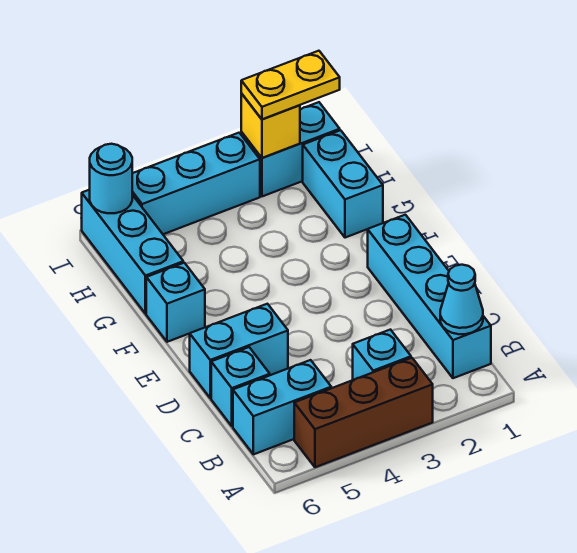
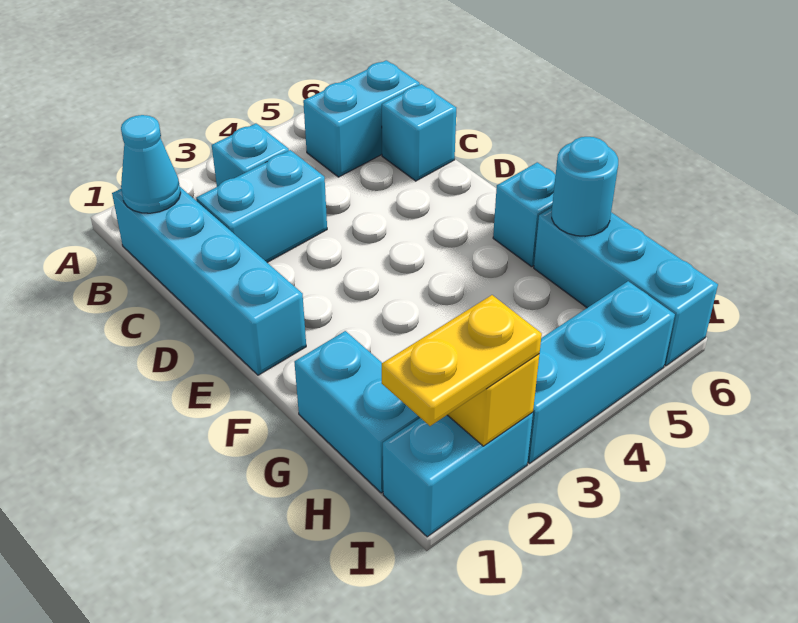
brown 1x3 brick [294,358,433,467] -> none
cyan 1x2 brick [190,304,288,398] -> cyan 1x2 brick moved to [196,150,327,262]
cyan 1x1 round brick [90,144,132,213] -> cyan 1x1 round brick moved to [552,137,618,236]

